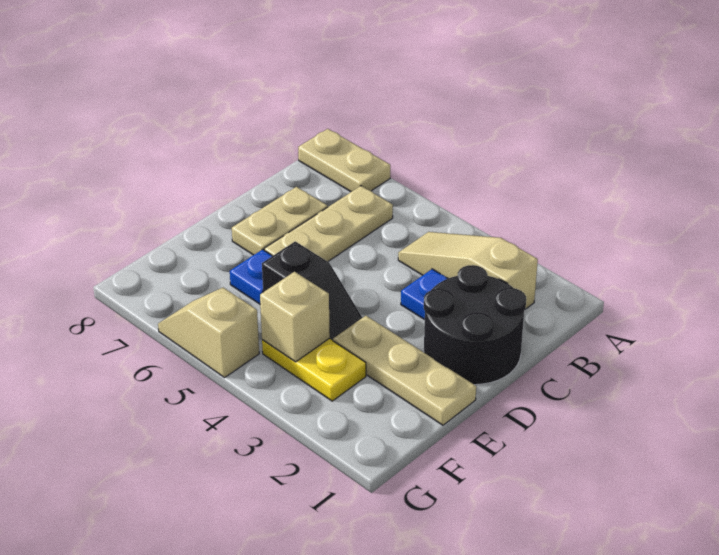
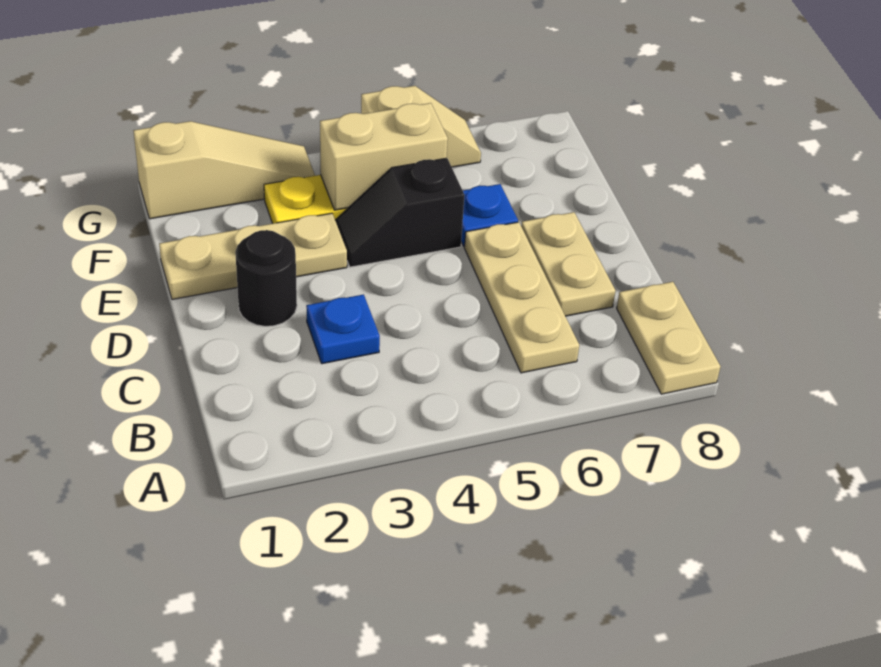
tan 1x2 plate [298,129,390,192] -> tan 1x2 plate turned to [617,282,720,394]
tan 1x3 slope [398,232,538,309] -> tan 1x3 slope moved to [133,121,315,219]
black 2x2 round brick [424,265,526,385] -> black 1x1 round brick [235,230,297,326]
tan 1x1 brick [260,272,330,362] -> tan 1x2 brick [320,103,448,210]

